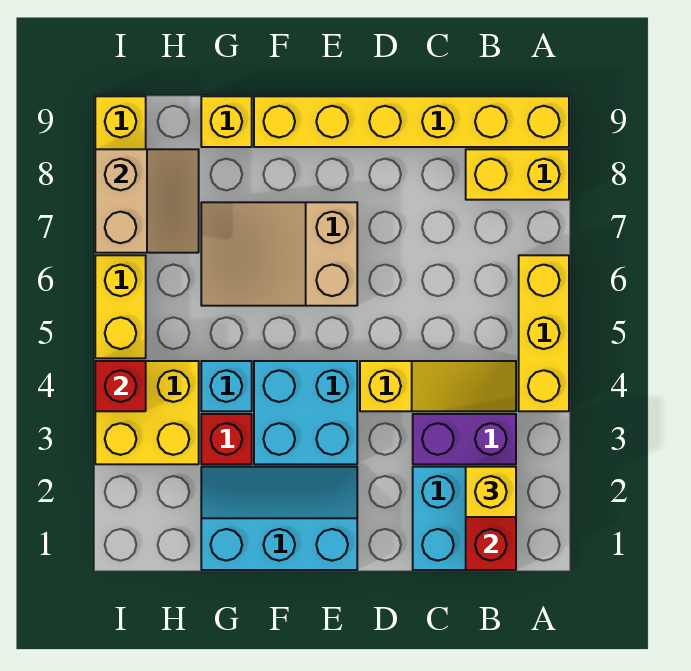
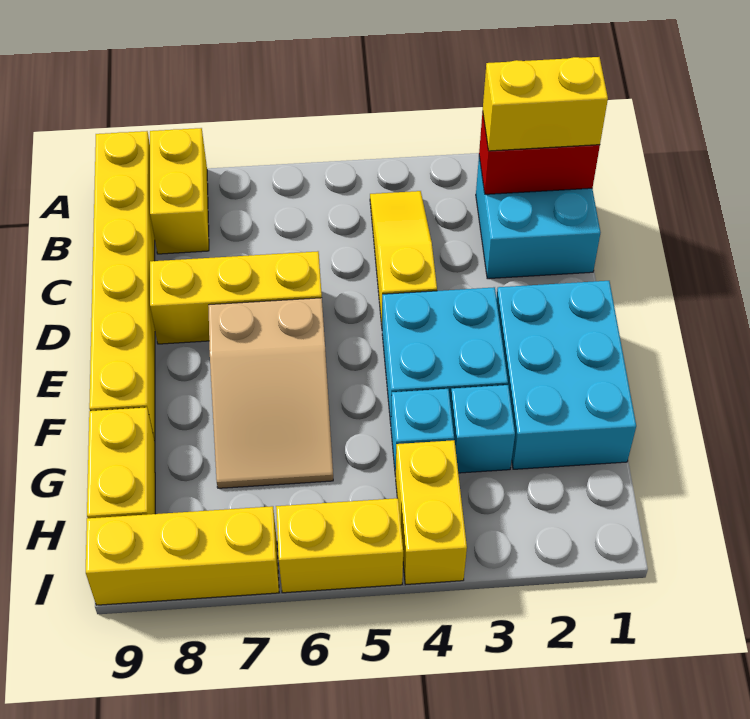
yellow 1x3 brick [519,255,569,411] -> yellow 1x3 brick moved to [150,251,322,344]
yellow 1x1 brick [466,467,516,517] -> yellow 1x2 brick [483,57,608,151]
purple 1x2 brick [413,414,516,464] -> none
cyan 2x3 slope [201,467,357,570] -> cyan 2x3 brick [496,281,636,469]
red 1x1 brick [201,414,252,464] -> cyan 1x1 brick [450,385,515,473]
yellow 1x1 brick [201,96,252,147] -> yellow 1x2 brick [87,407,155,518]
yellow 2x2 brick [95,361,199,464] -> yellow 1x2 brick [396,440,467,584]
tan 2x2 slope [95,149,199,253] -> none
red 1x1 brick [95,361,146,411] -> none

